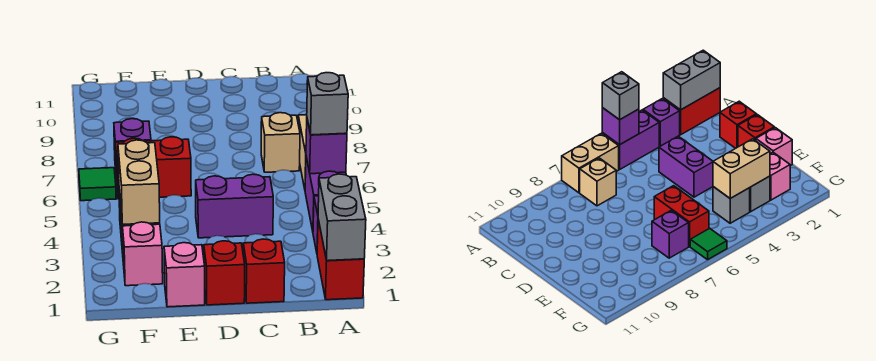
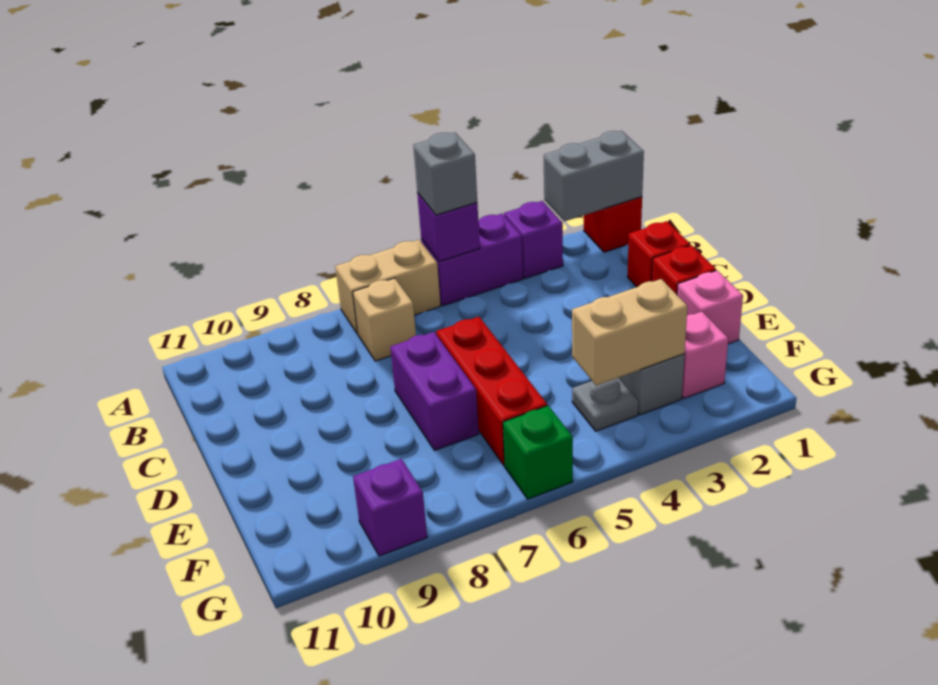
red 1x2 brick [317,219,364,300] -> red 1x1 brick [584,197,642,252]
purple 1x2 brick [196,174,273,238] -> purple 1x2 brick moved to [390,332,479,450]
red 1x2 brick [115,137,191,199] -> red 1x3 brick [436,317,547,465]
grey 1x1 brick [713,187,750,223] -> grey 1x1 plate [572,378,639,431]
purple 1x1 brick [114,119,151,169] -> purple 1x1 brick moved to [353,459,427,556]
green 1x1 tile [79,168,116,201] -> green 1x1 brick [503,406,573,499]

